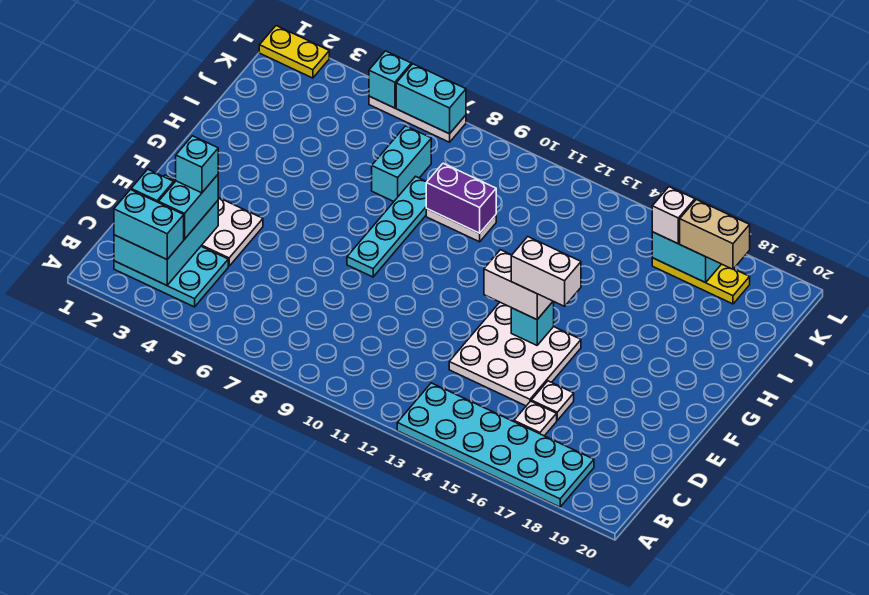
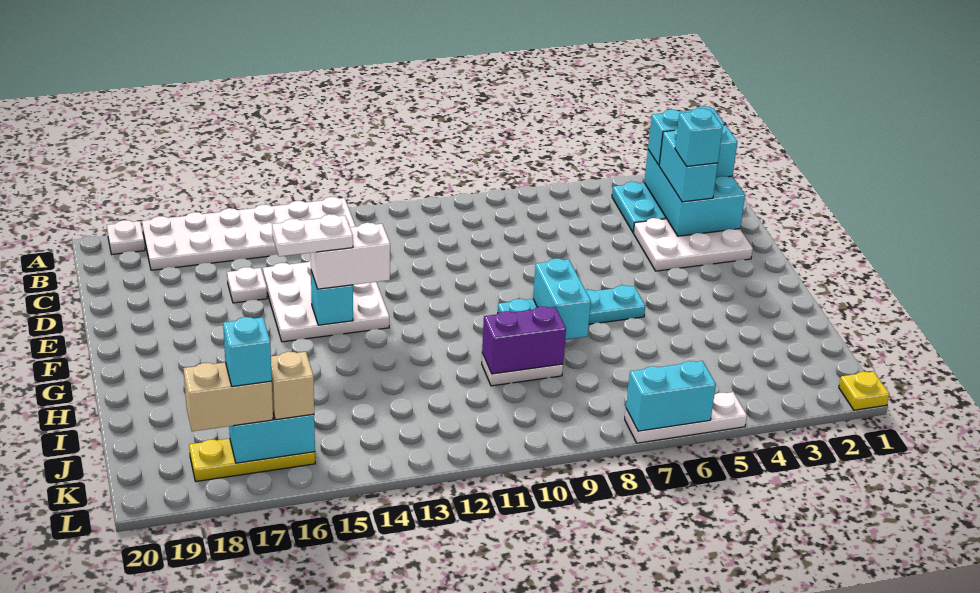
cyan 2x6 plate [397,383,594,507] -> white 2x6 plate [142,197,356,270]
white 1x1 plate [514,401,557,436] -> white 1x1 plate moved to [107,220,145,254]
cyan 1x4 plate [347,176,427,277] -> cyan 1x4 plate turned to [498,285,645,324]
white 1x2 brick [511,237,581,306] -> white 1x2 plate [272,214,353,256]
cyan 1x2 brick [372,126,431,201] -> cyan 1x2 brick moved to [533,259,591,339]
white 1x1 brick [652,187,695,244] -> tan 1x1 brick [271,352,314,420]
yellow 1x2 plate [259,26,329,78] -> yellow 1x1 plate [839,372,889,410]
cyan 1x1 brick [369,51,411,108] -> cyan 1x1 brick moved to [223,317,272,387]

